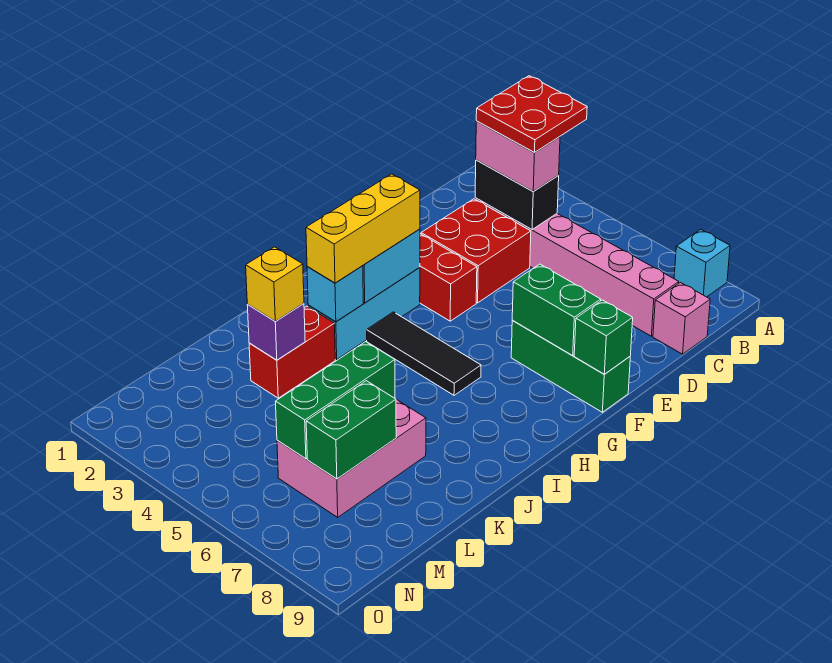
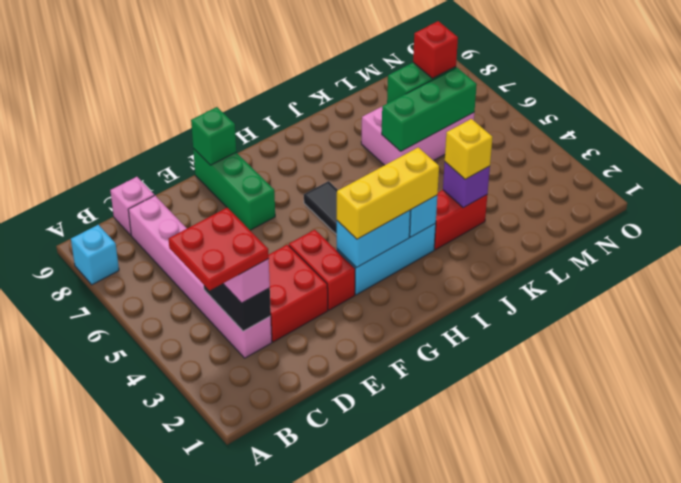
green 1x2 brick [512,264,601,356] -> none
none -> red 1x1 brick [413,21,458,78]

